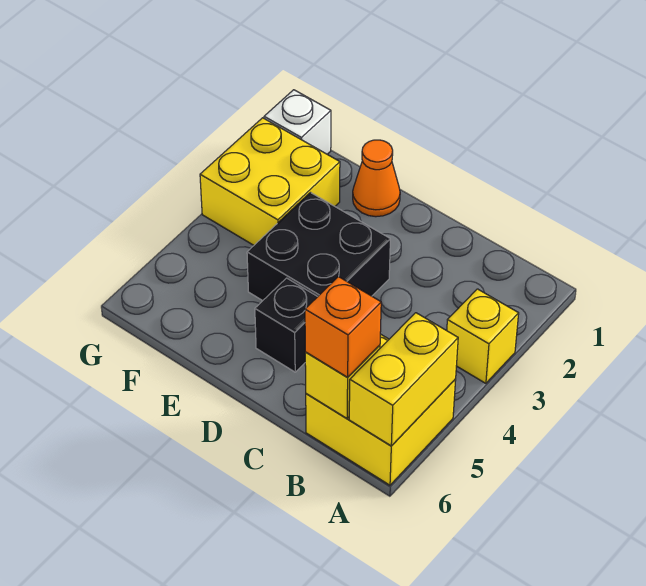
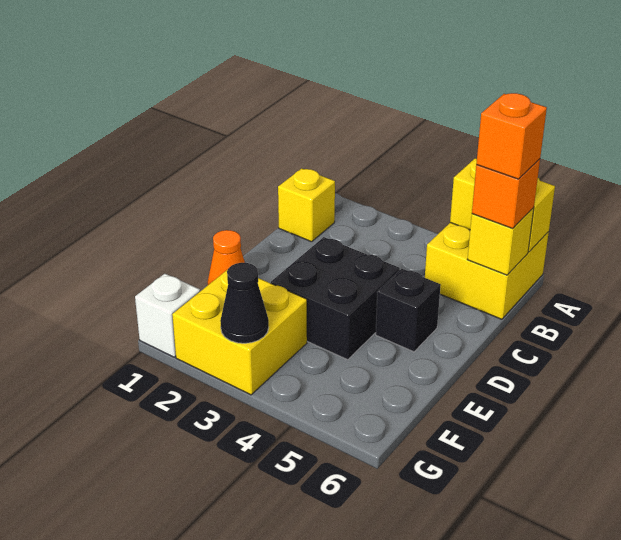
yellow 1x1 brick [447,289,519,383] -> yellow 1x1 brick moved to [278,168,335,242]
none -> orange 1x1 brick [476,93,547,179]
none -> black 1x1 cone [220,263,269,343]

